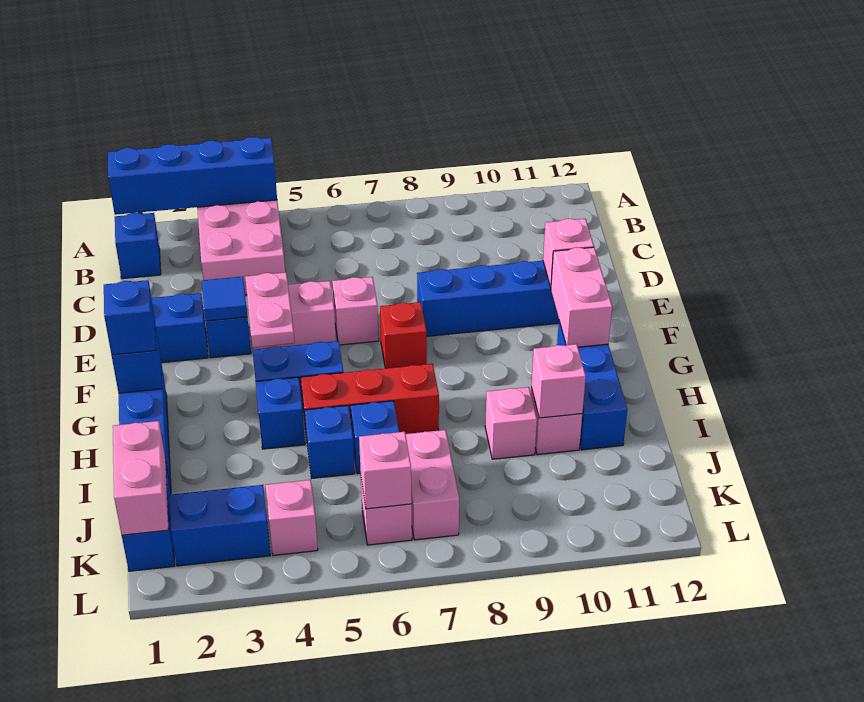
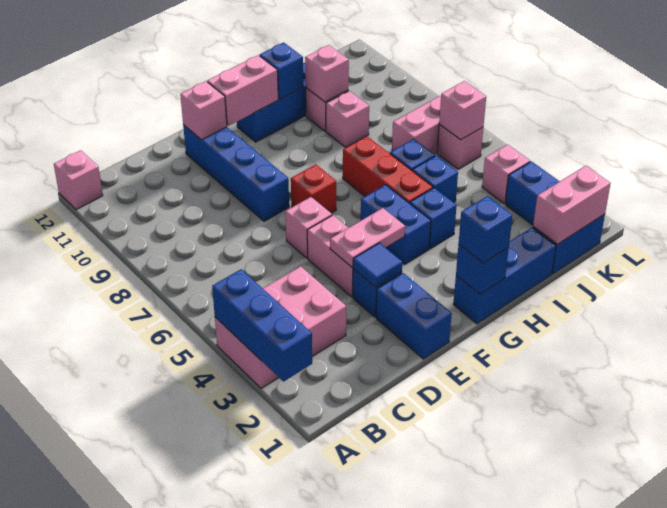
blue 1x4 brick [108,137,277,215] -> blue 1x3 brick [212,269,312,381]
none -> pink 1x1 brick [54,150,103,210]
blue 1x1 brick [115,213,161,279] -> blue 1x1 brick moved to [260,42,303,99]

